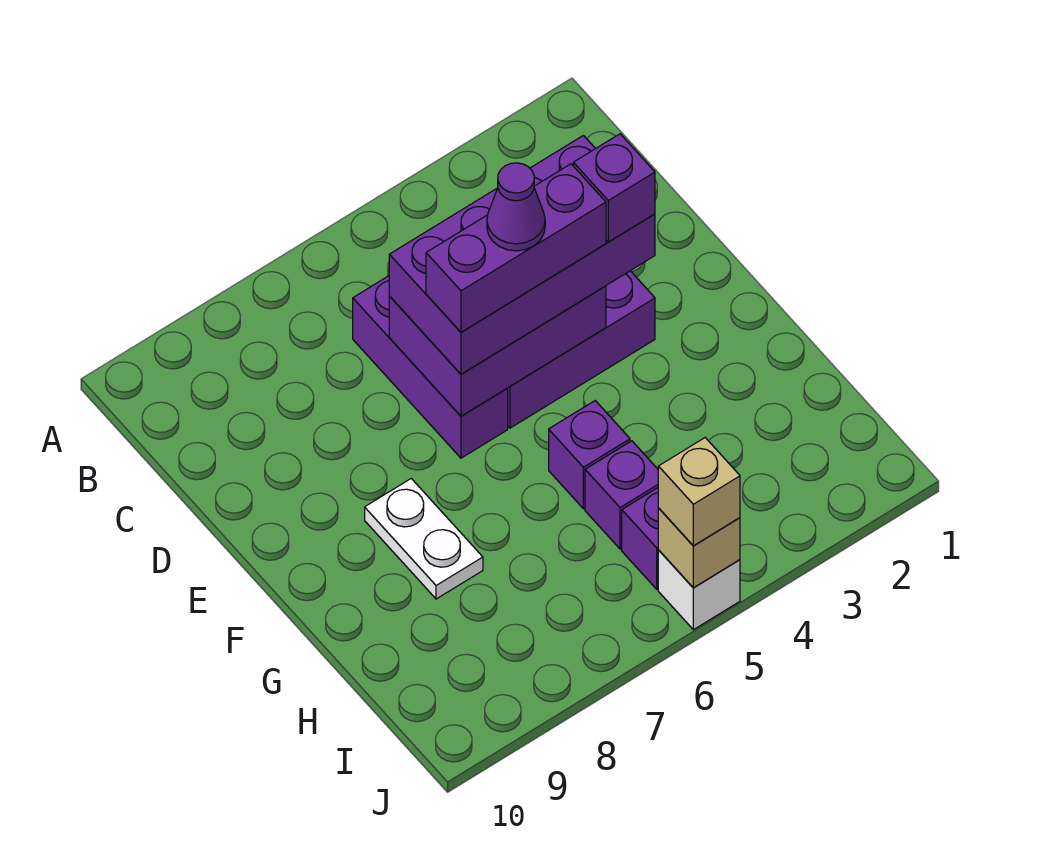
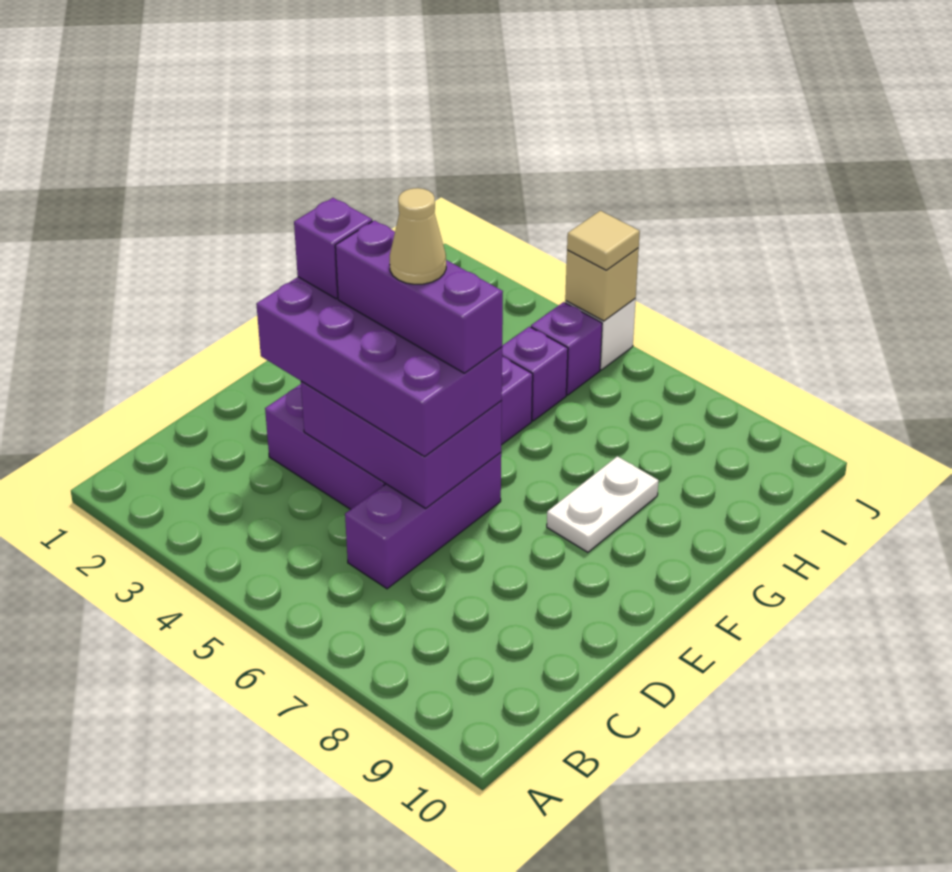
purple 1x1 cone [487,163,545,251] -> tan 1x1 cone [390,188,446,284]
tan 1x1 brick [658,438,740,546] -> tan 1x1 tile [567,211,640,270]

